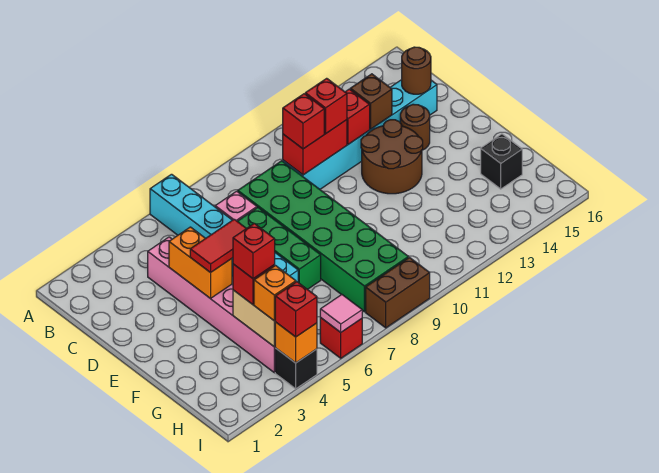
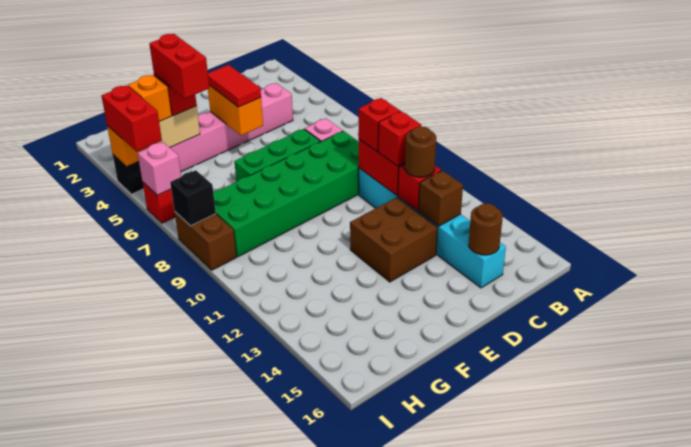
cyan 1x6 brick [150,174,298,282] -> none
orange 1x2 brick [169,227,232,298] -> orange 1x2 brick turned to [208,85,263,136]
brown 2x2 round brick [361,120,423,194] -> brown 2x2 brick [350,197,438,282]
brown 1x1 round brick [400,104,430,150] -> brown 1x1 round brick moved to [405,126,436,177]
red 1x1 brick [233,223,275,279] -> red 1x2 brick [149,34,209,98]
black 1x1 brick [481,134,522,189] -> black 1x1 brick moved to [170,170,216,226]
red 1x1 brick [275,282,317,337] -> red 1x2 brick [102,85,162,151]
pink 1x1 tile [320,295,362,332] -> pink 1x1 brick [138,142,181,195]

